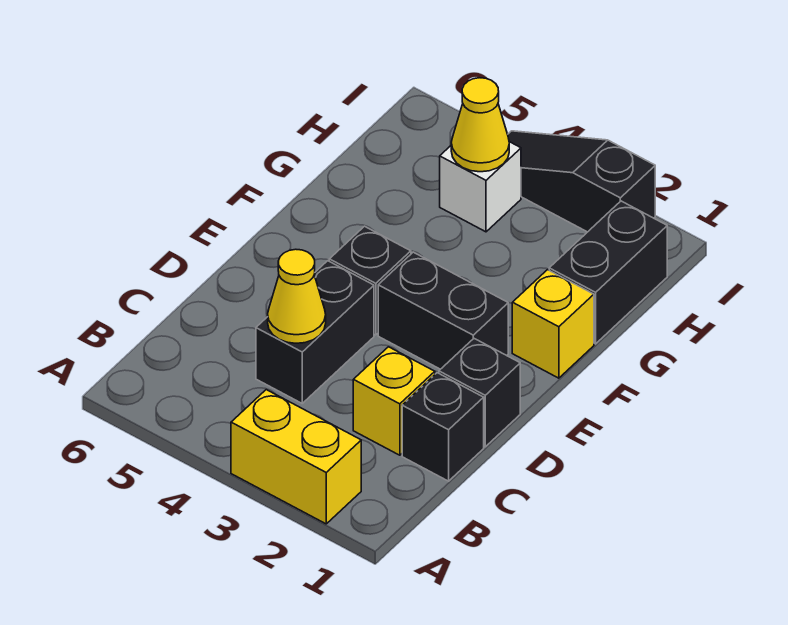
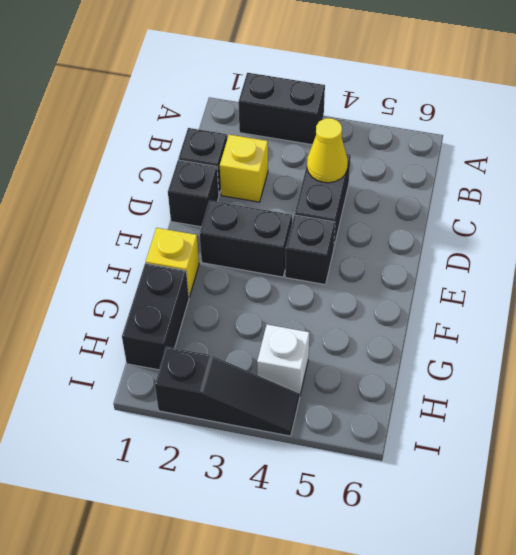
yellow 1x2 brick [231,390,361,524] -> black 1x2 brick [239,73,325,145]
yellow 1x1 cone [451,78,509,172] -> none

